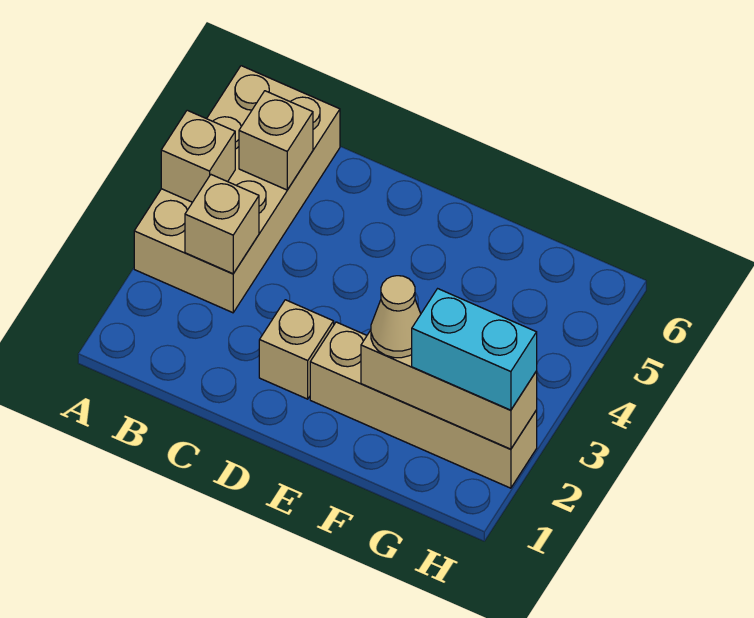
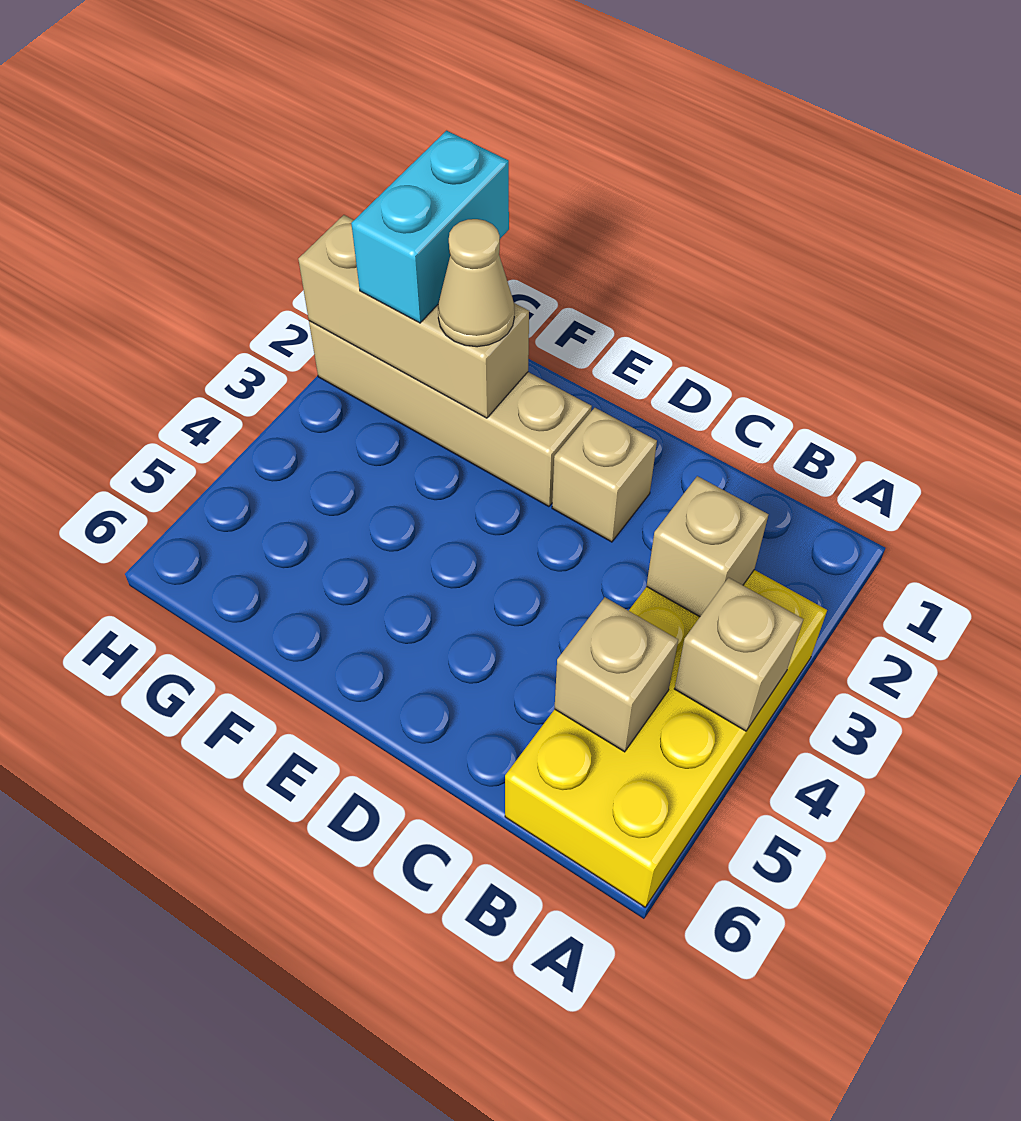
tan 2x4 brick [134,66,340,313] -> yellow 2x4 brick [505,570,827,907]
cyan 1x2 brick [412,289,537,410] -> cyan 1x2 brick turned to [351,131,509,323]

